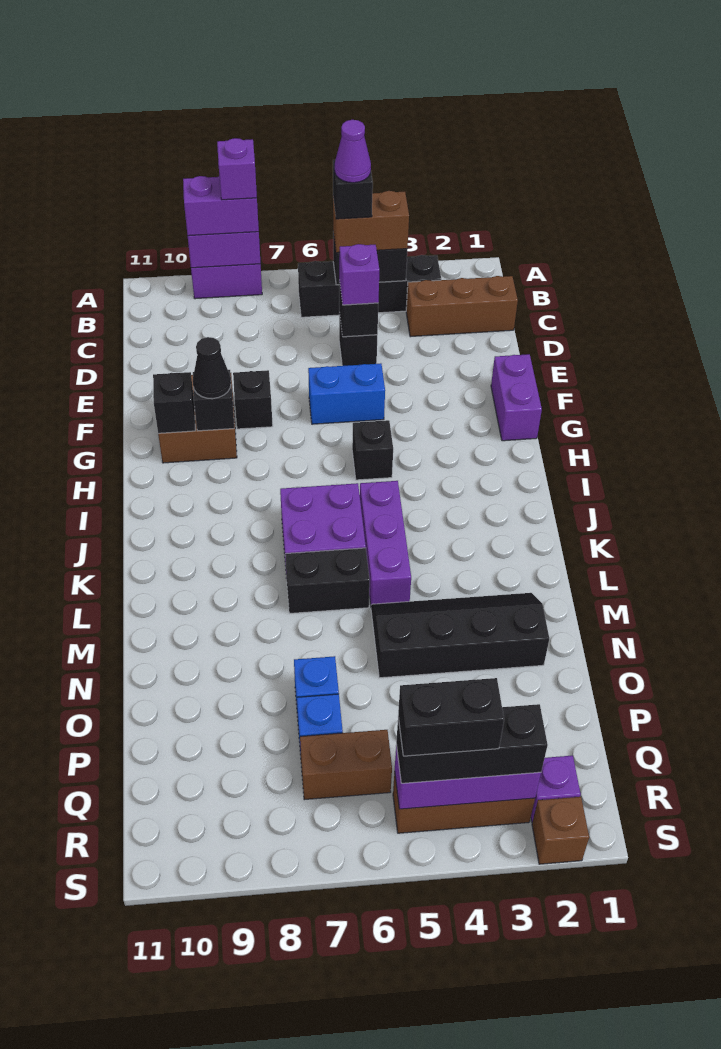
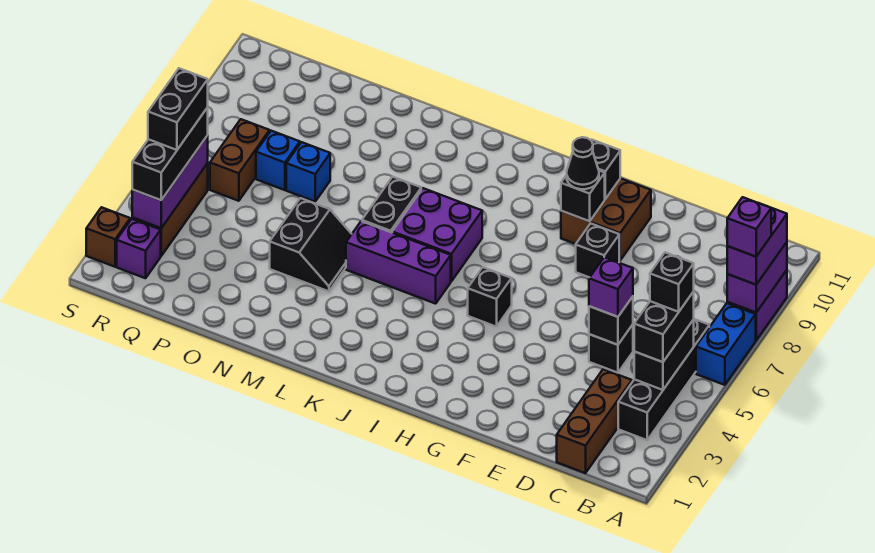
brown 1x2 brick [333,191,409,253] -> black 1x2 brick [634,292,694,362]
purple 1x1 cone [335,120,371,183] -> none
purple 1x2 brick [491,354,542,441] -> none
blue 1x2 brick [308,363,385,424] -> blue 1x2 brick moved to [696,303,756,385]
black 2x4 slope [371,593,549,678] -> black 2x2 slope [270,198,352,291]

